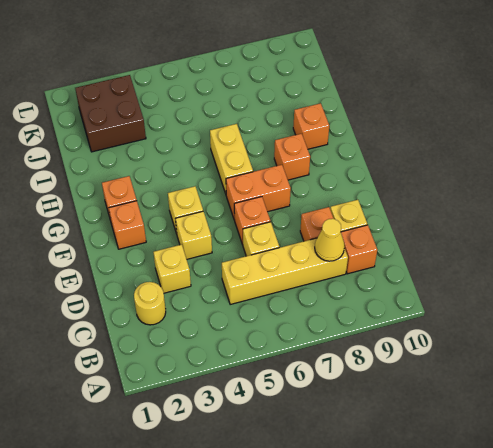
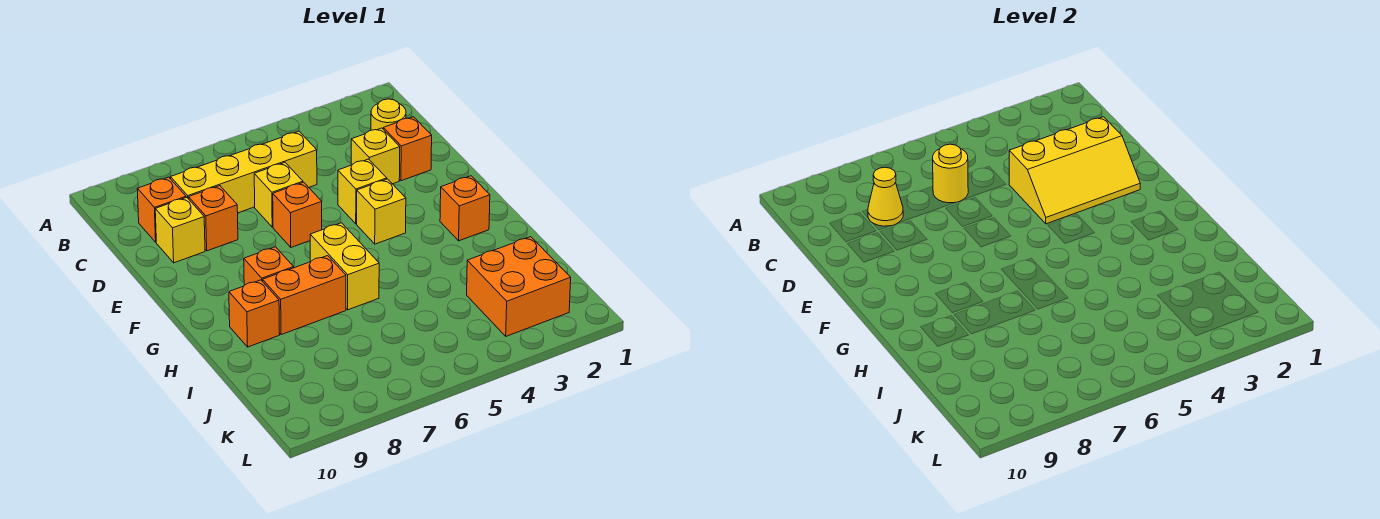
none -> yellow 1x1 round brick [933,144,968,203]
none -> yellow 2x3 slope [1009,117,1140,224]
orange 1x1 brick [109,201,146,249] -> orange 1x1 brick moved to [383,117,432,181]
orange 1x2 brick [226,165,291,220] -> orange 1x2 brick moved to [263,256,346,335]
brown 2x2 brick [75,75,146,152] -> orange 2x2 brick [467,237,571,336]

